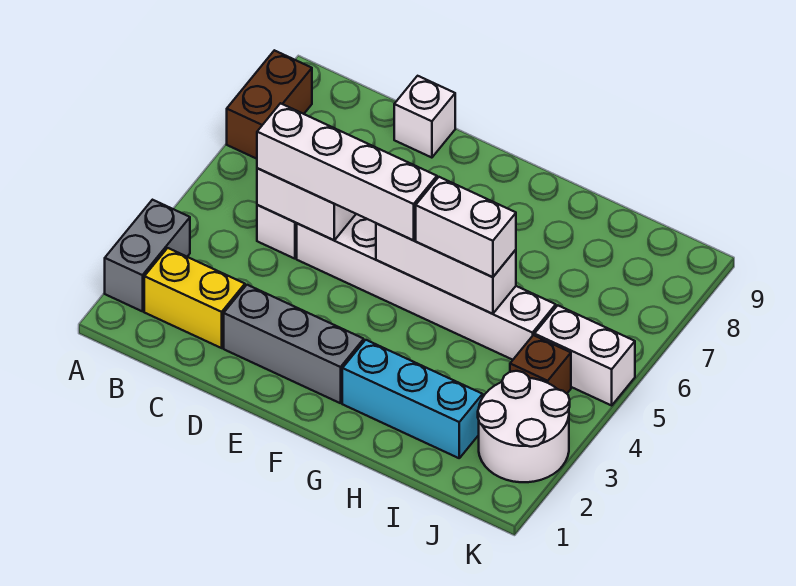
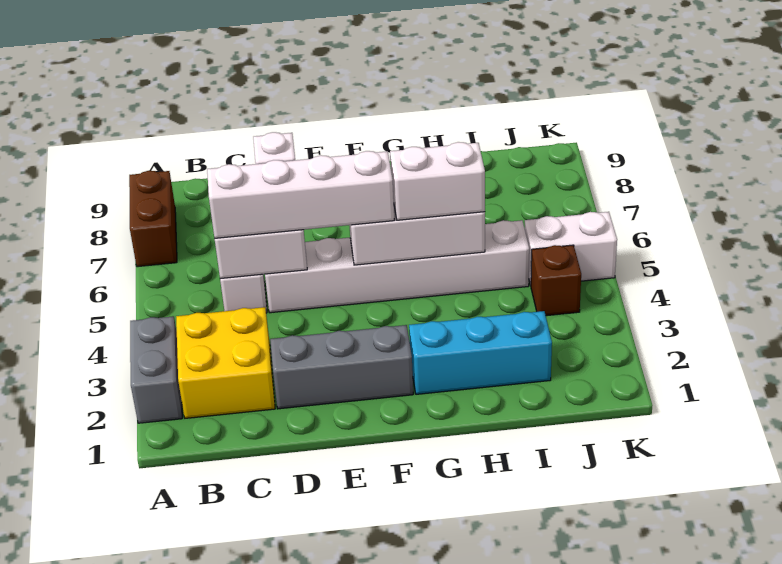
yellow 1x2 brick [144,248,245,348] -> yellow 2x2 brick [176,307,275,418]
white 2x2 round brick [478,371,570,482] -> none

